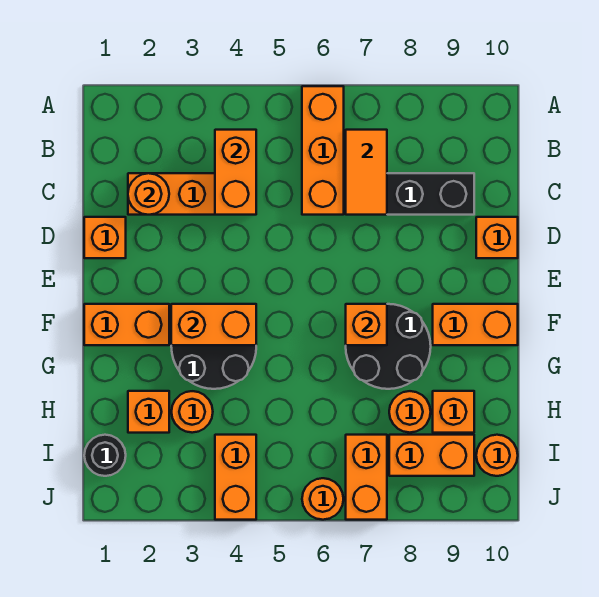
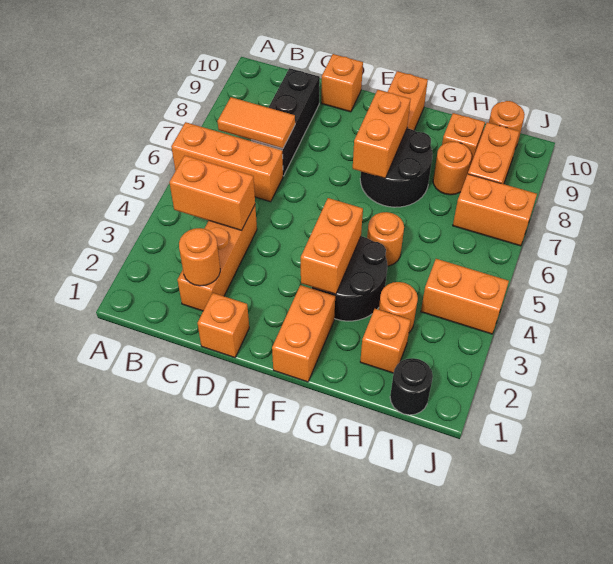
orange 1x1 brick [346,304,387,345] -> orange 1x2 brick [353,90,410,178]
orange 1x1 round brick [302,478,343,520] -> orange 1x1 round brick moved to [367,212,404,266]

